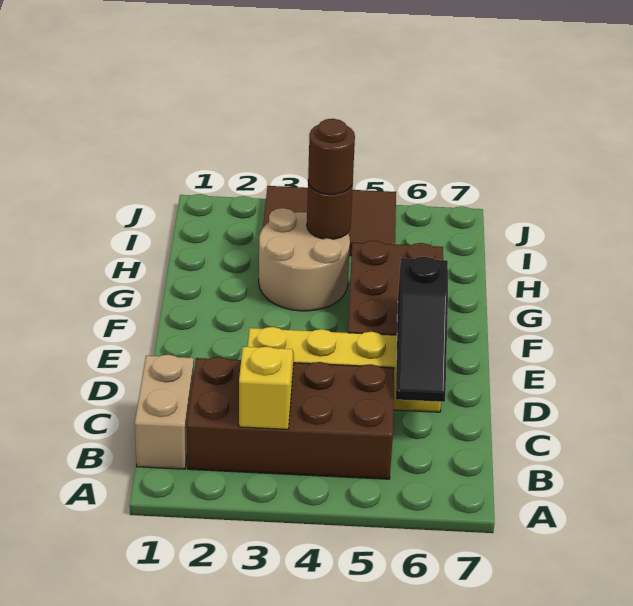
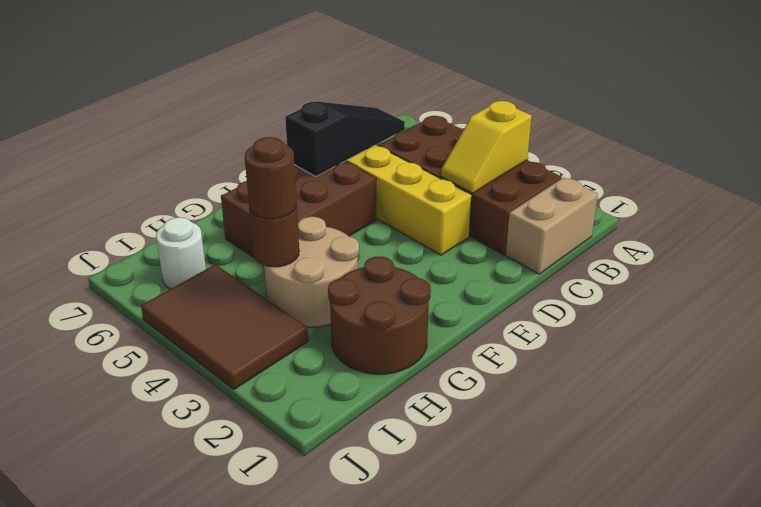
none -> brown 2x2 round brick [328,256,431,374]
none -> white 1x1 round brick [156,217,206,289]

